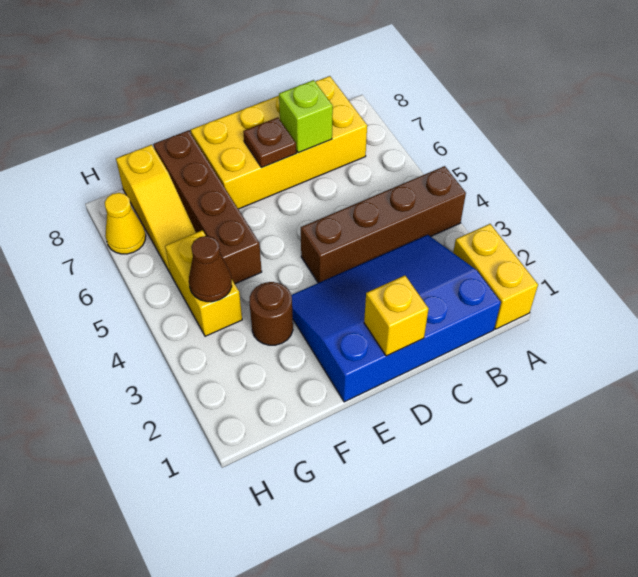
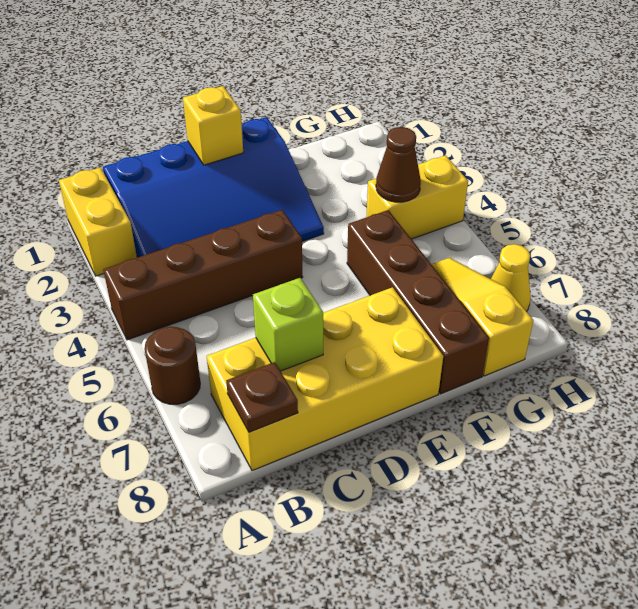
brown 1x1 plate [243,117,296,167] -> brown 1x1 plate moved to [226,362,298,432]
brown 1x1 round brick [249,282,293,345] -> brown 1x1 round brick moved to [144,327,200,404]
yellow 1x2 brick [165,230,242,336] -> yellow 1x2 brick turned to [366,155,468,239]

